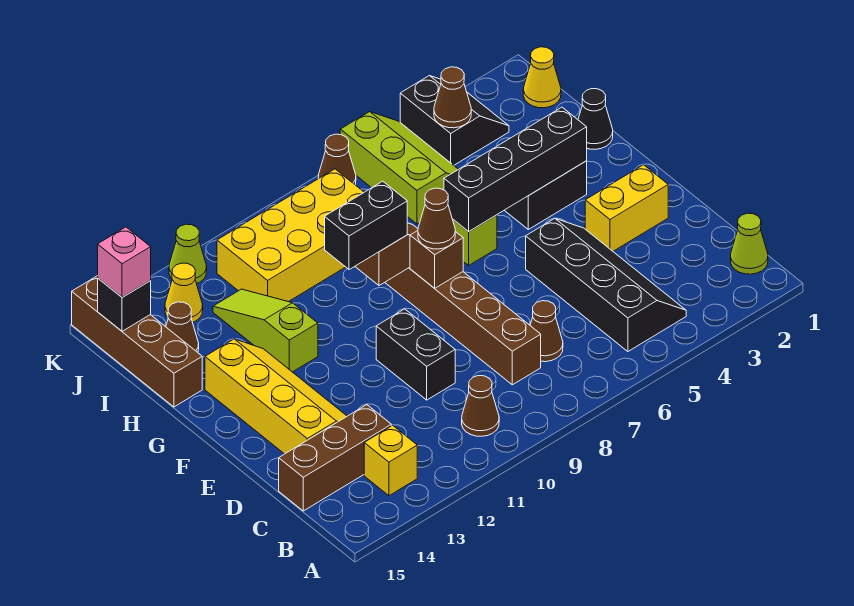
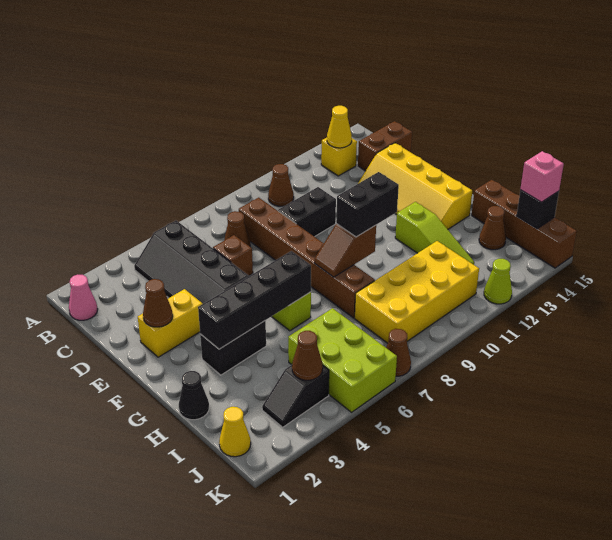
lime 1x1 cone [731,213,768,274] -> pink 1x1 cone [69,275,98,320]
brown 1x3 brick [279,405,391,511] -> brown 1x2 brick [358,121,412,171]
black 1x2 brick [376,309,455,400] -> black 1x2 brick turned to [278,187,336,237]
brown 1x1 brick [410,231,463,288] -> brown 1x1 brick moved to [213,235,253,276]
brown 1x1 cone [418,188,455,249] -> brown 1x1 cone moved to [143,279,173,327]
lime 2x3 slope [340,112,458,224] -> lime 2x3 brick [288,308,397,412]
black 2x2 slope [400,76,509,165] -> black 1x2 slope [262,365,329,427]
yellow 1x1 cone [165,263,203,322] -> yellow 1x1 cone moved to [327,106,352,148]

